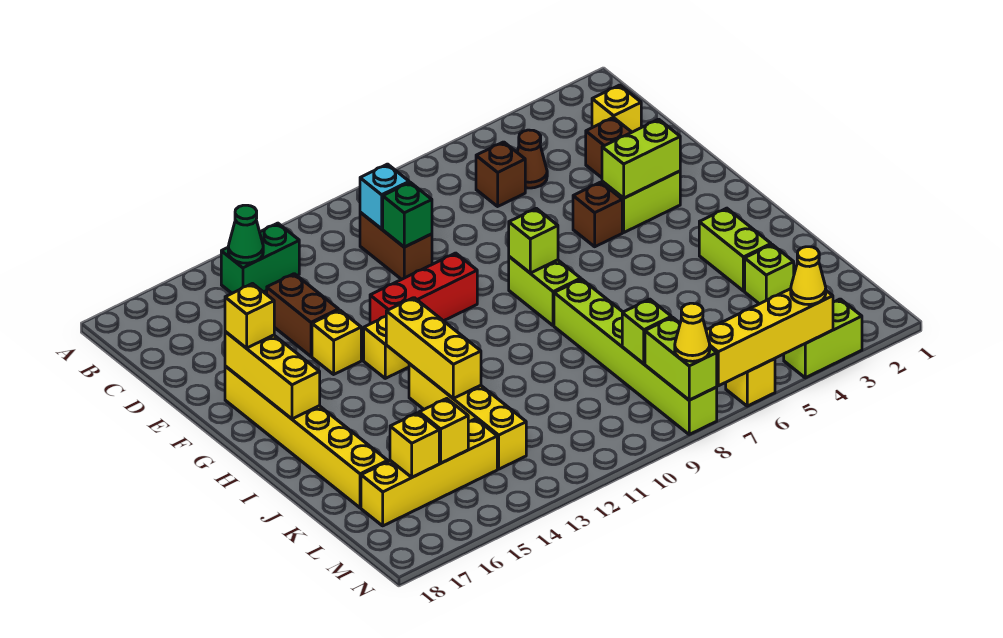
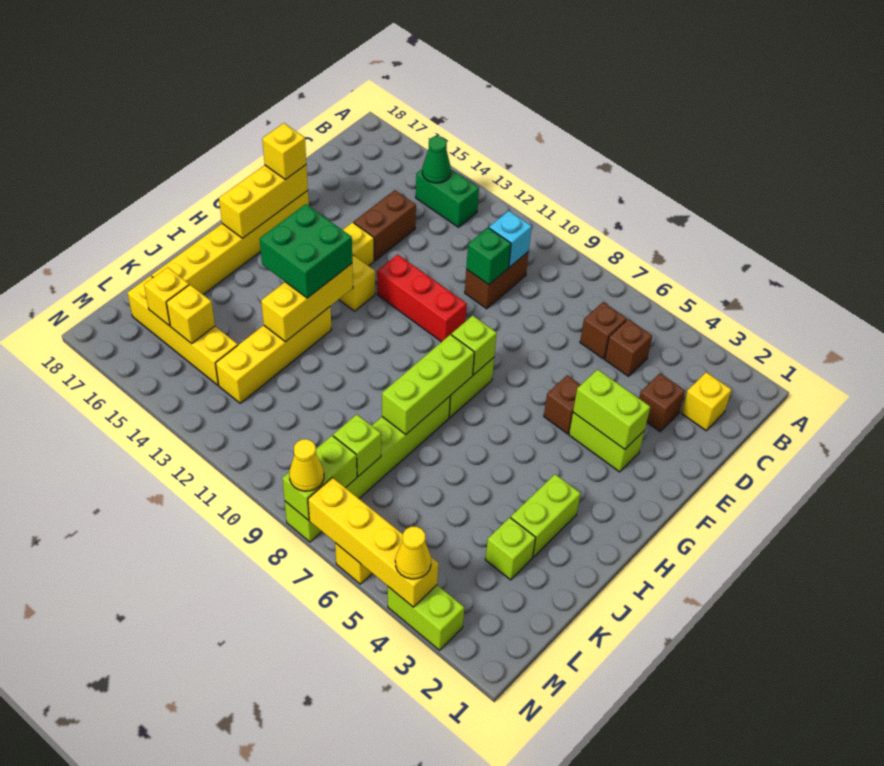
brown 1x1 cone [517,130,547,188] -> brown 1x1 brick [605,319,652,376]
none -> lime 1x3 brick [382,335,474,434]
none -> green 2x2 brick [260,204,352,298]

